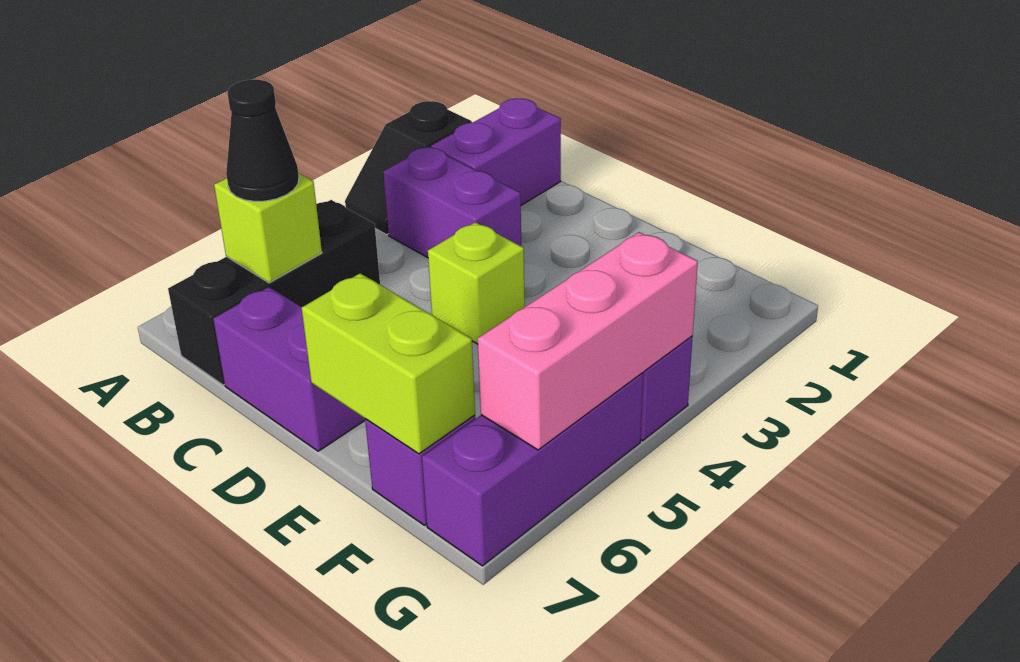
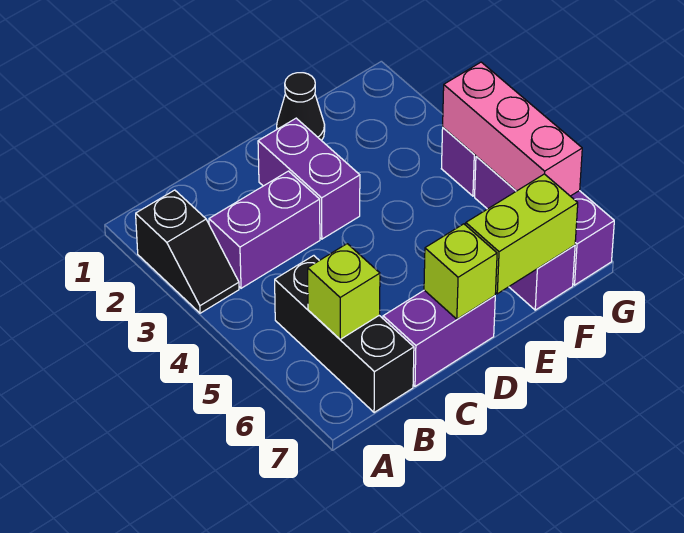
purple 1x2 brick [431,98,561,205] -> purple 1x2 brick moved to [258,118,360,239]
black 1x1 cone [226,80,299,201] -> black 1x1 cone moved to [277,73,325,141]
lime 1x1 brick [428,222,525,344] -> lime 1x1 brick moved to [424,224,497,319]

